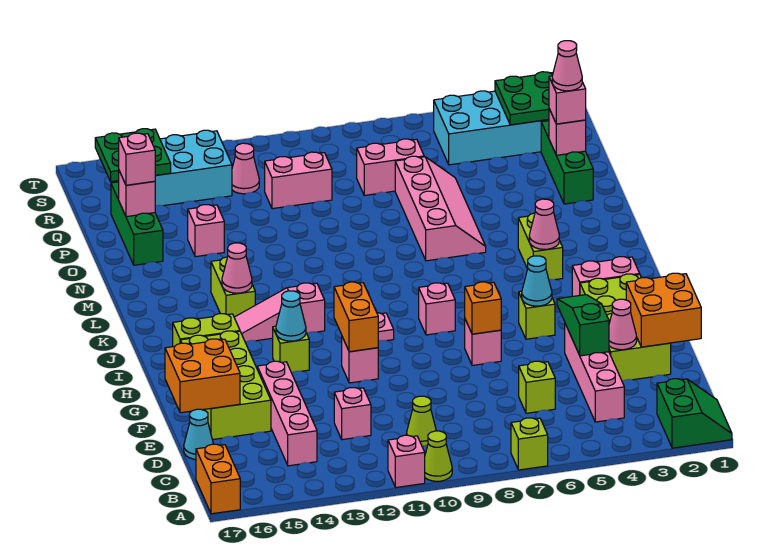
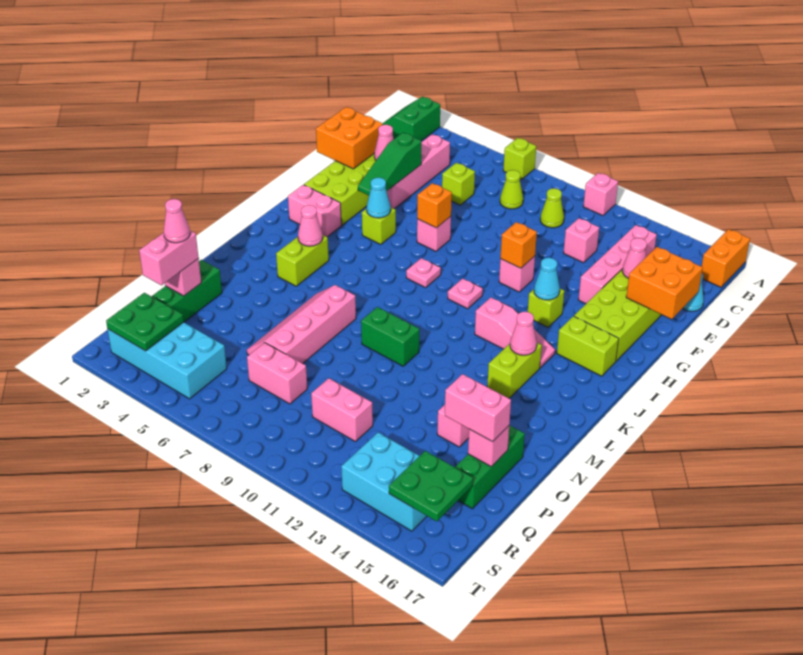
lime 1x1 cone [425,431,452,481] -> lime 1x1 cone moved to [500,170,523,209]
orange 1x2 brick [334,282,378,352] -> orange 1x1 brick [500,222,537,268]
pink 1x1 brick [419,283,455,335] -> pink 1x1 plate [406,258,441,288]
none -> green 1x2 brick [361,307,419,366]
pink 1x1 brick [549,76,586,124] -> pink 1x2 brick [139,231,199,285]
pink 1x1 brick [119,133,156,185] -> pink 1x2 brick [445,374,511,442]
pink 1x1 cone [232,143,259,194] -> pink 1x1 cone moved to [622,238,647,278]

